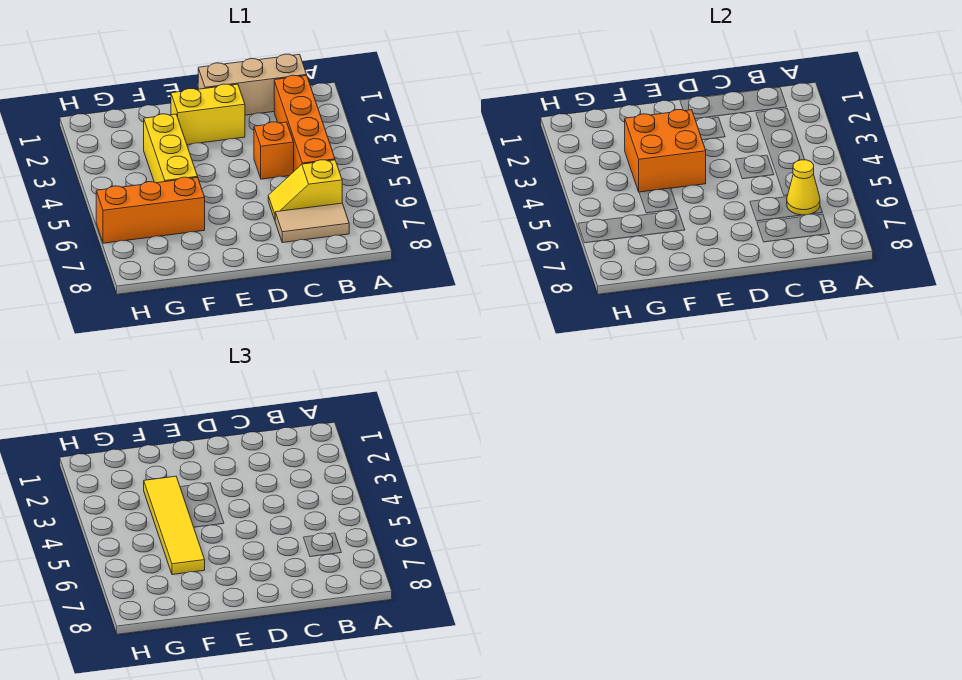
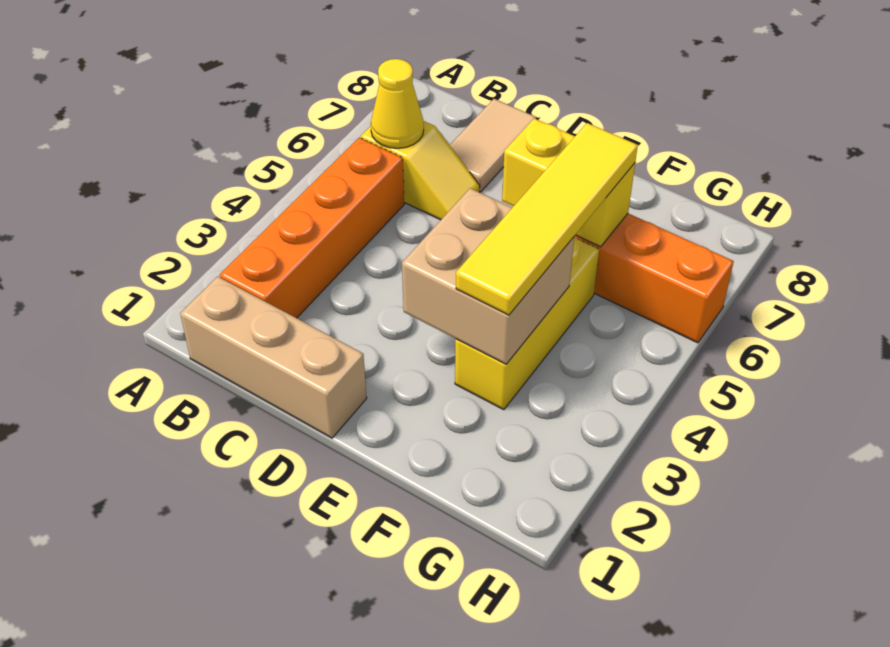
tan 1x2 tile [275,203,349,243] -> tan 1x2 tile turned to [450,99,536,192]
orange 1x1 brick [254,122,294,179] -> none
yellow 1x2 brick [171,84,245,145] -> yellow 1x2 brick moved to [502,119,635,247]
orange 2x2 brick [625,110,706,192] -> tan 2x2 brick [402,188,574,364]

